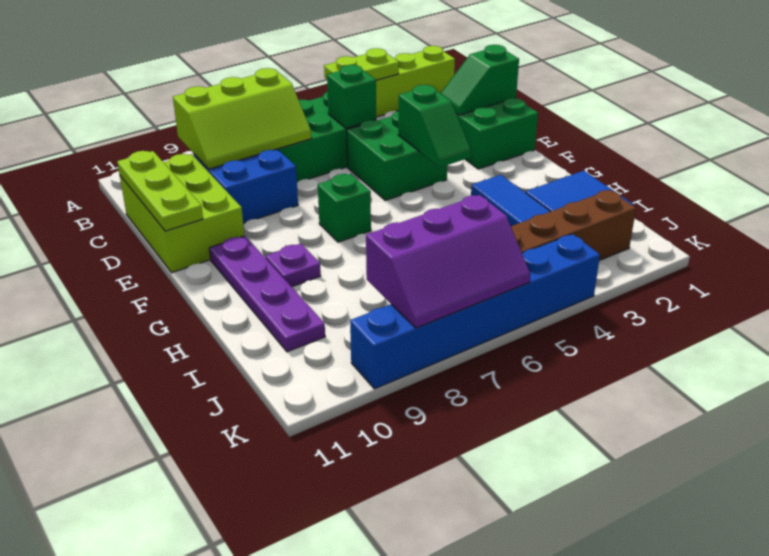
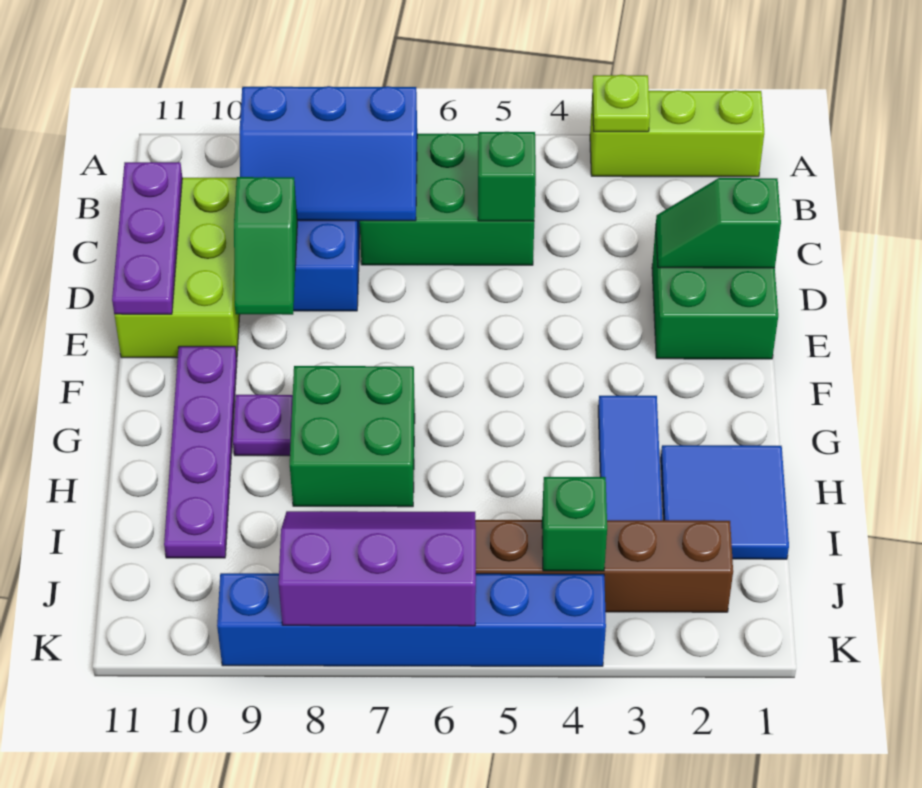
lime 1x2 plate [324,48,399,80] -> lime 1x1 plate [592,75,650,132]
lime 2x3 slope [173,68,311,169] -> blue 2x3 slope [240,86,417,221]
lime 1x3 plate [117,151,203,231] -> purple 1x3 plate [112,162,182,314]
green 2x2 brick [347,111,447,200] -> green 2x2 brick moved to [290,366,415,507]
green 1x2 slope [398,85,471,167] -> green 1x2 slope moved to [234,177,297,315]
green 1x1 brick [318,174,371,242] -> green 1x1 brick moved to [542,477,607,571]
purple 2x3 slope [366,195,530,328] -> purple 2x3 slope turned to [279,511,476,626]

